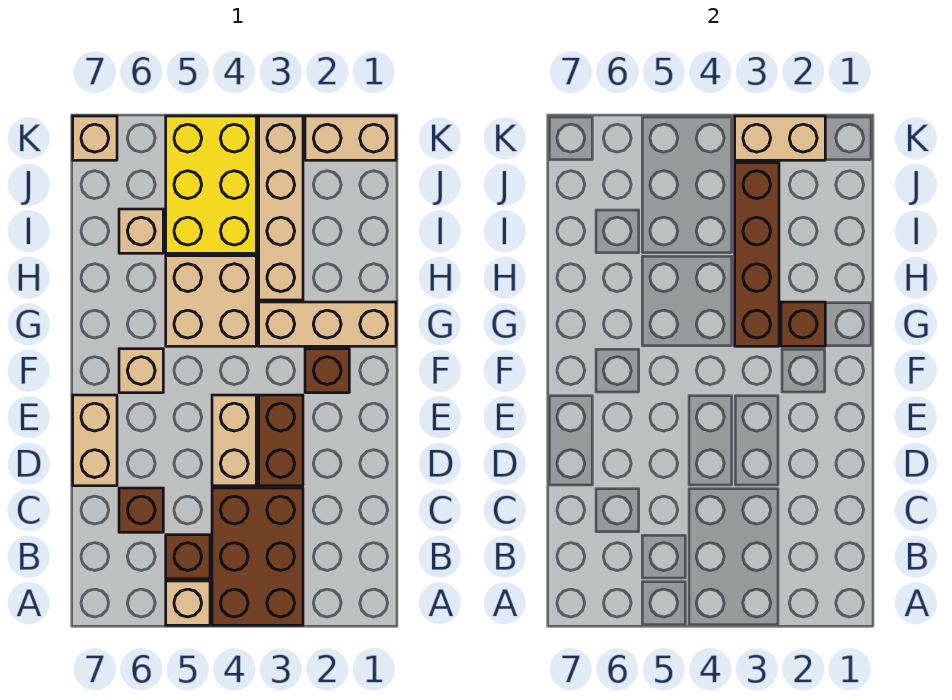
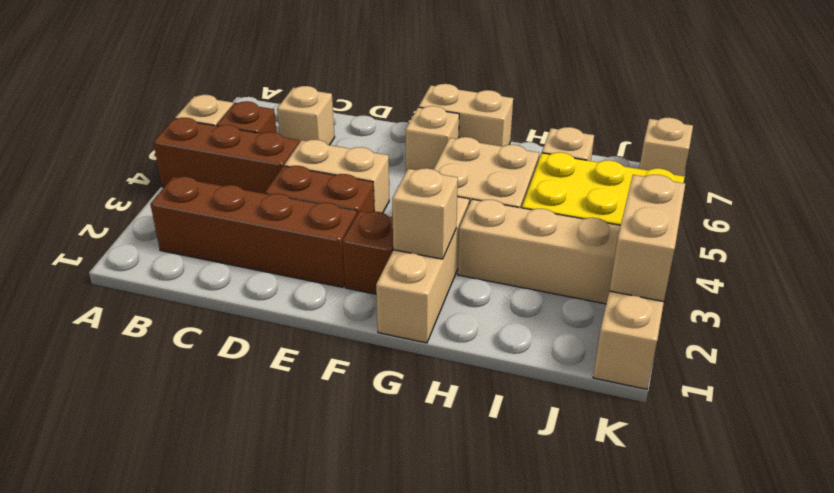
brown 2x3 brick [212,488,303,625] -> brown 1x3 brick [153,118,300,194]
brown 1x1 brick [119,488,163,532] -> tan 1x1 brick [277,86,335,145]
tan 1x2 brick [73,395,117,486] -> tan 1x2 brick moved to [419,84,513,147]
brown 1x1 brick [781,302,825,346] -> tan 1x1 brick [392,168,458,259]
brown 1x4 brick [735,163,779,346] -> brown 1x4 brick moved to [150,177,357,287]

